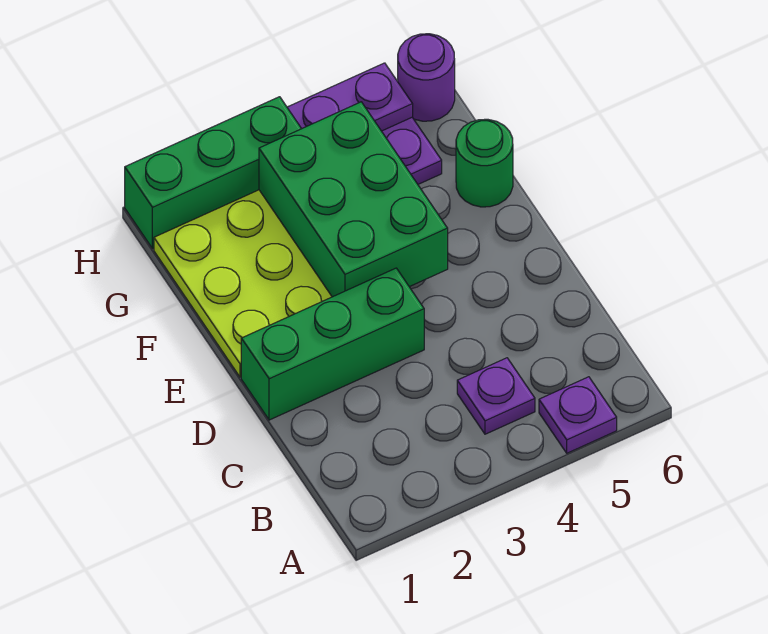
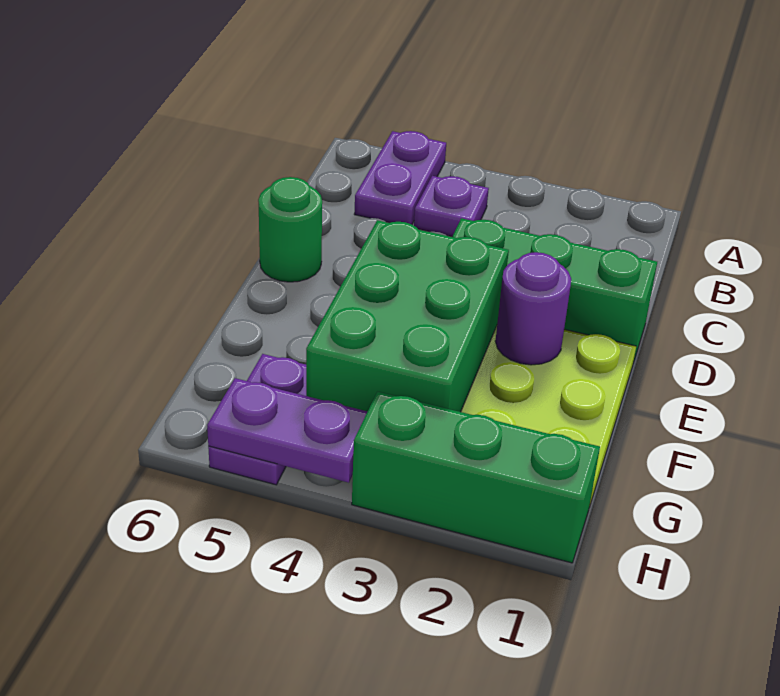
purple 1x1 plate [539,377,617,453] -> purple 1x2 plate [355,131,446,224]
green 1x1 round brick [456,119,513,207] -> green 1x1 round brick moved to [258,177,322,282]
purple 1x1 round brick [398,34,455,121] -> purple 1x1 round brick moved to [495,252,571,365]

